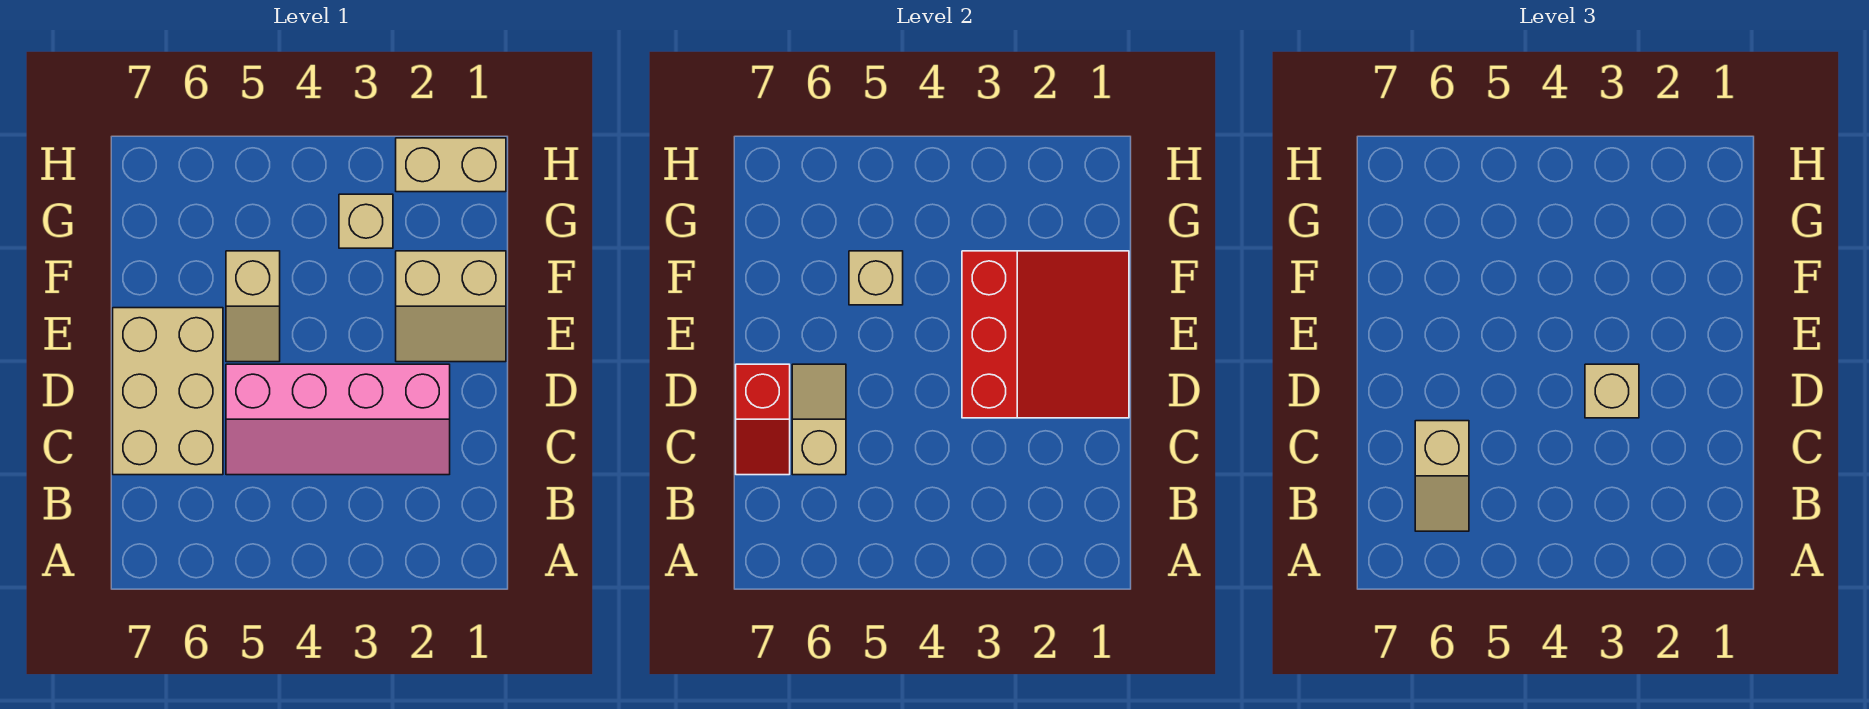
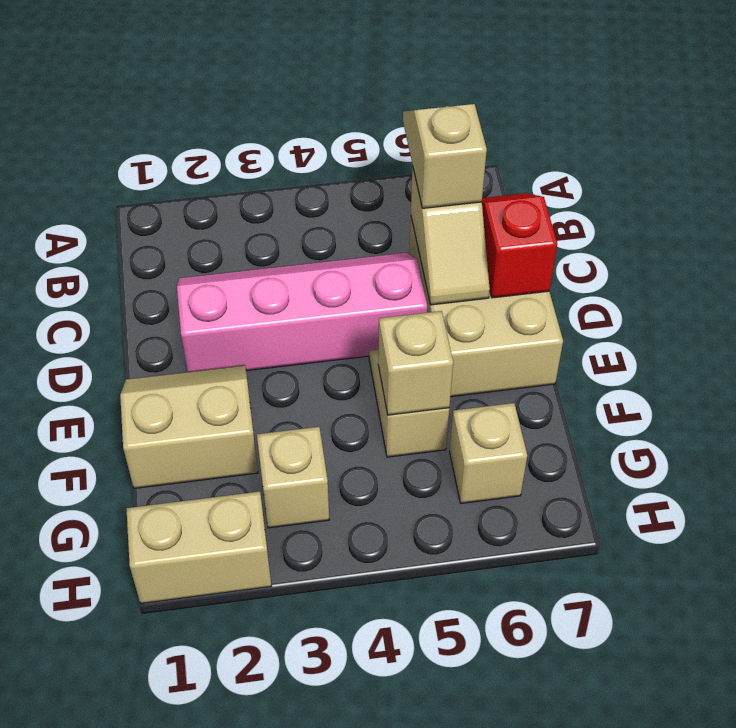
red 3x3 slope [962,251,1129,418] -> none
tan 1x1 brick [1585,364,1639,418] -> tan 1x1 brick moved to [450,403,527,503]

